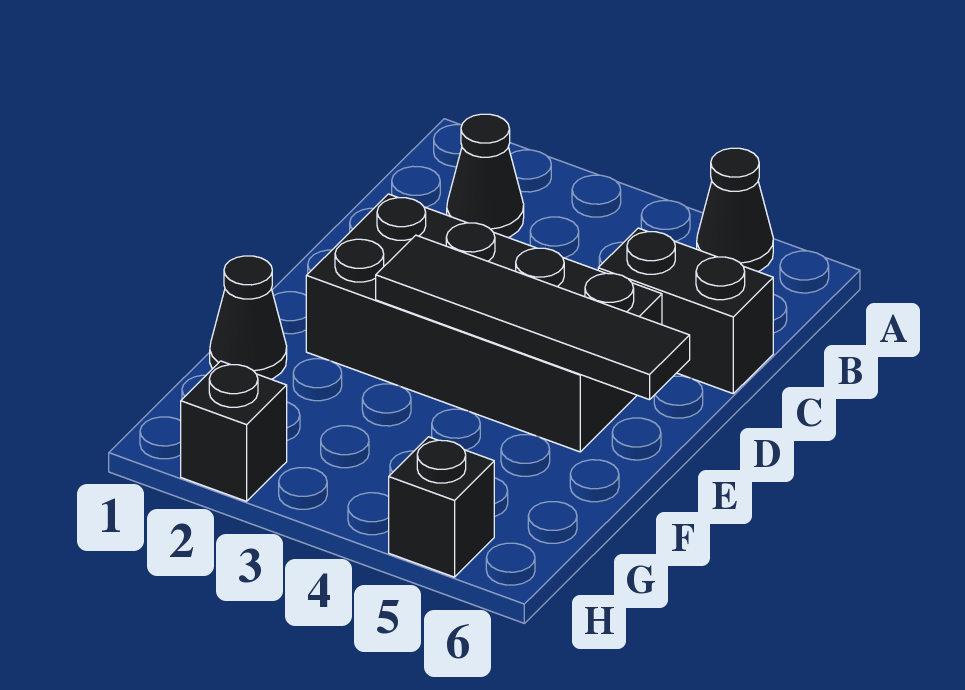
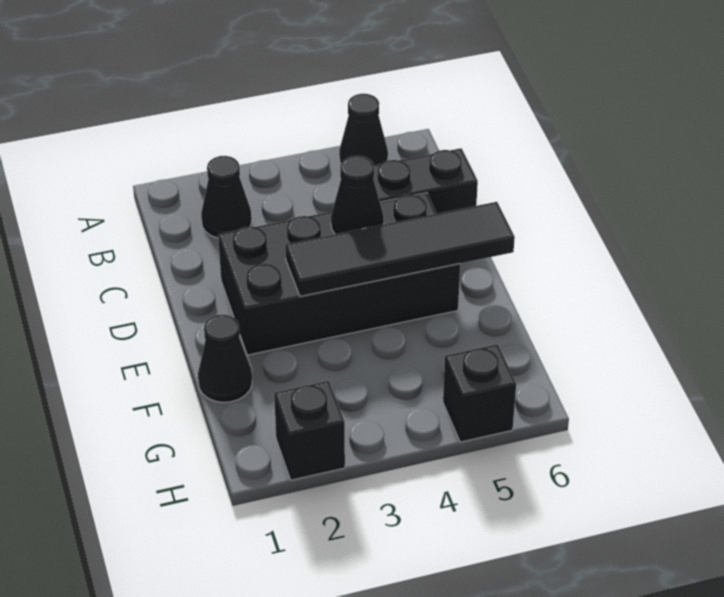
none -> black 1x1 cone [331,156,384,234]

